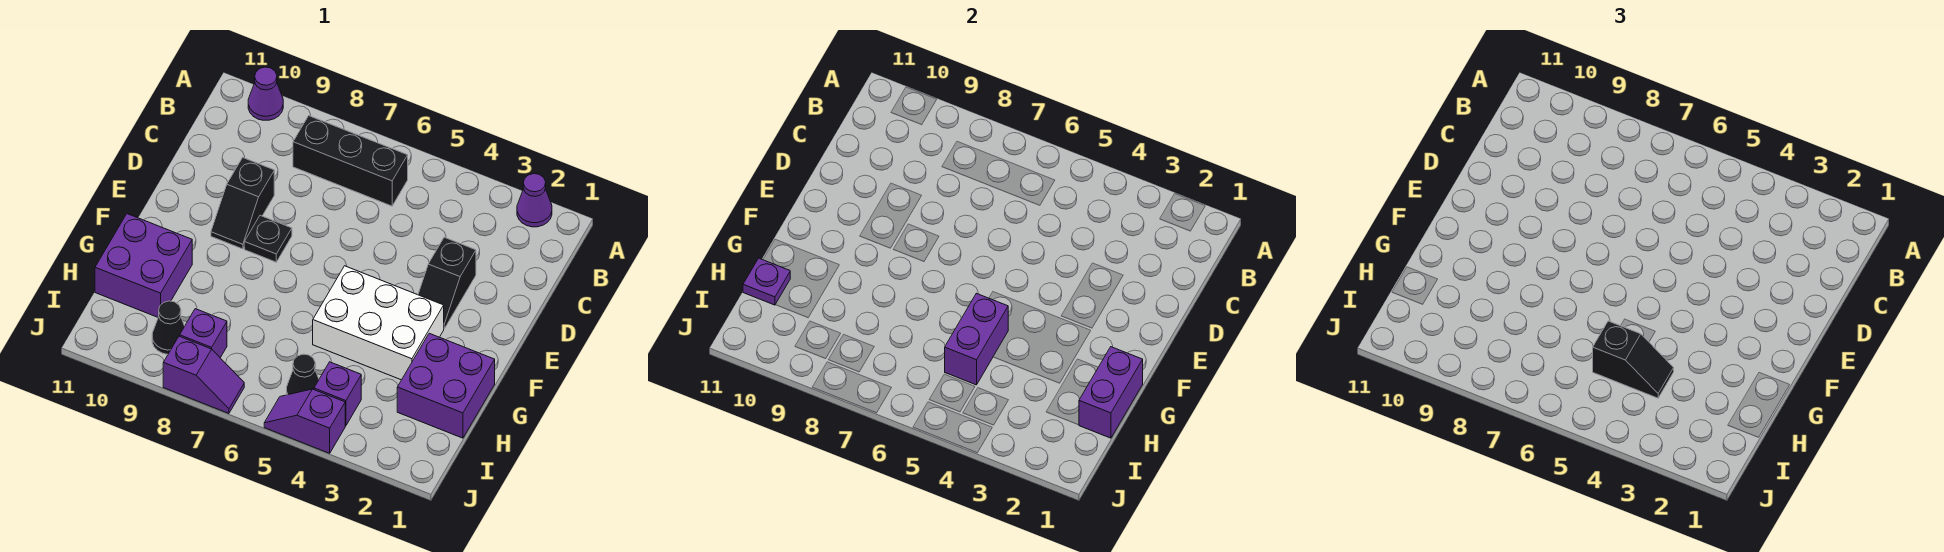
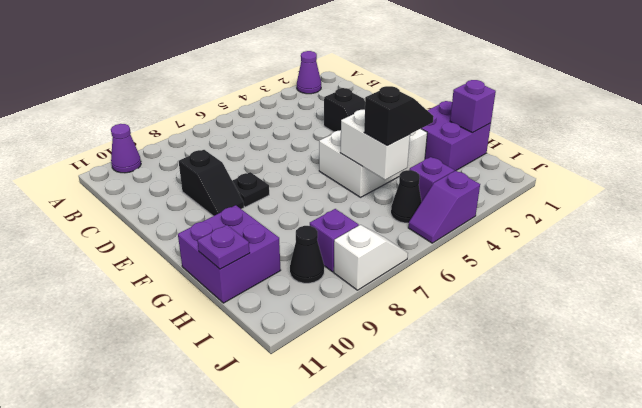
black 1x3 brick [293,116,408,206] -> none
purple 1x2 brick [1079,347,1143,438] -> purple 1x1 brick [450,80,496,133]
purple 1x2 brick [945,293,1008,385] -> white 1x2 brick [340,110,410,180]
purple 1x2 slope [163,336,244,413] -> white 1x2 slope [334,225,408,290]

